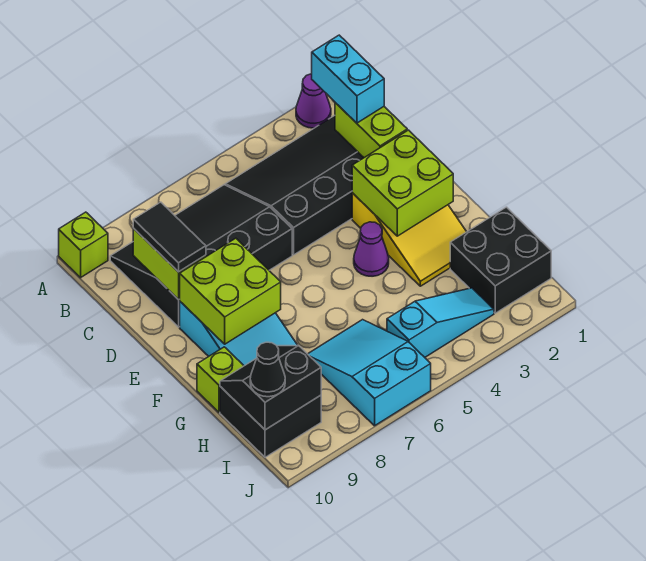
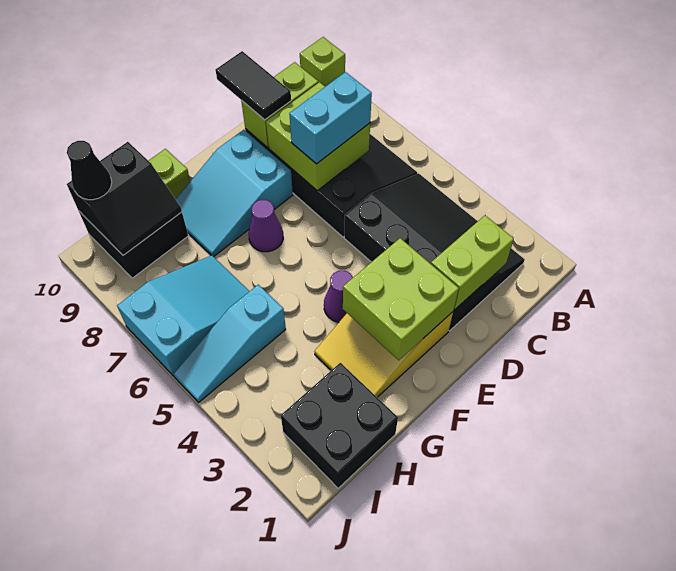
purple 1x1 cone [296,74,331,128] -> purple 1x1 cone moved to [249,200,283,252]
cyan 1x2 brick [312,35,384,123] -> cyan 1x2 brick moved to [289,72,372,164]
black 1x2 tile [133,202,206,272] -> black 1x2 tile turned to [215,51,291,120]
lime 2x2 brick [180,238,281,344] -> lime 2x2 brick moved to [266,82,370,191]
black 2x2 slope [220,345,321,430] -> black 2x2 slope turned to [67,142,182,255]
cyan 1x3 slope [387,288,494,357] -> cyan 1x3 slope turned to [174,285,286,402]

